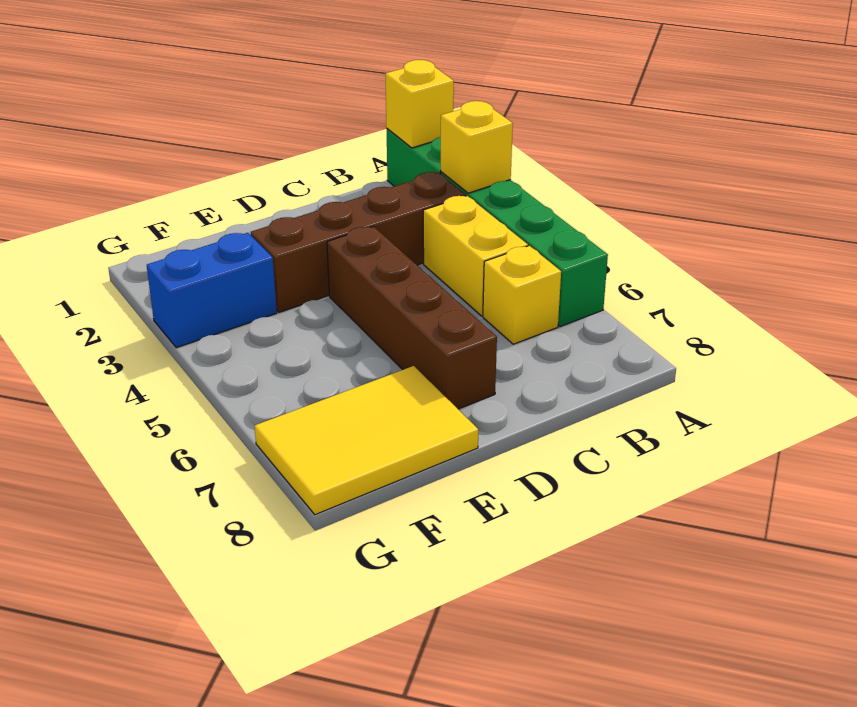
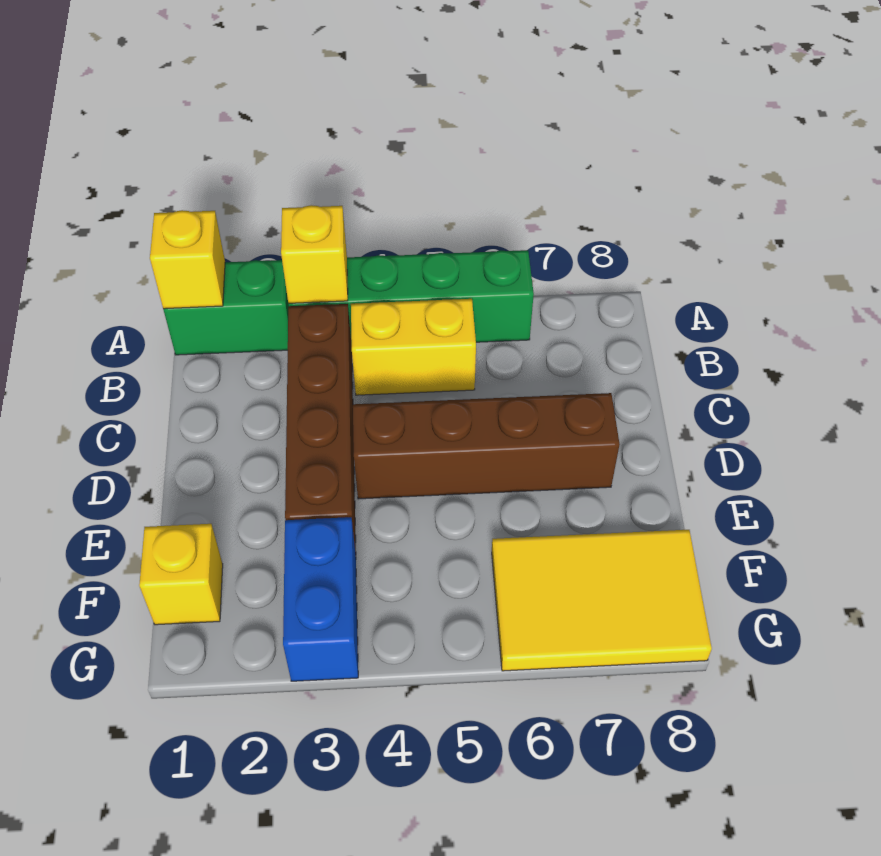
yellow 1x1 brick [483,246,561,344] -> yellow 1x1 brick moved to [139,524,223,625]
yellow 2x3 tile [255,366,478,515] -> yellow 2x3 tile turned to [492,530,712,671]

